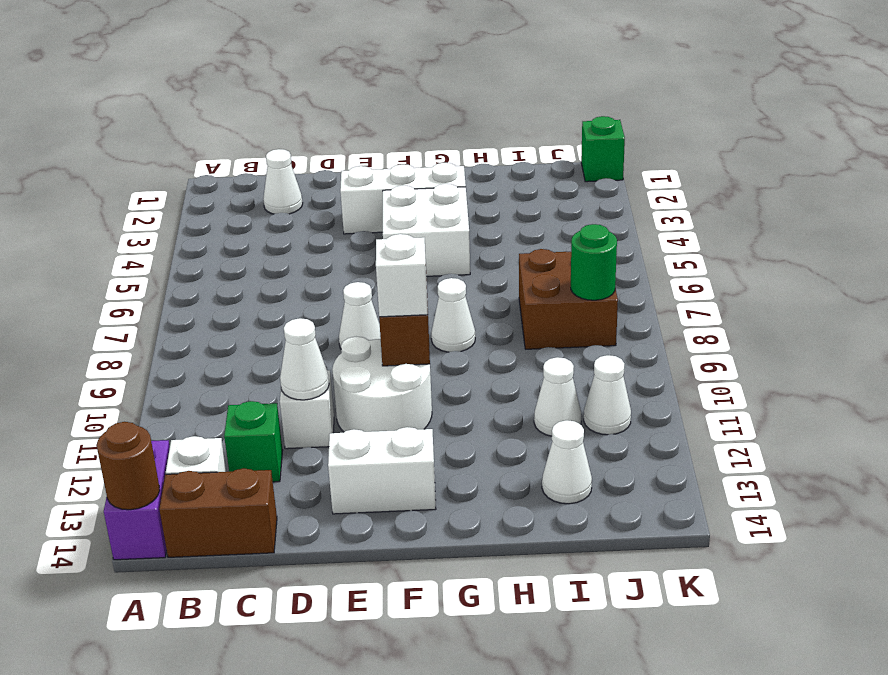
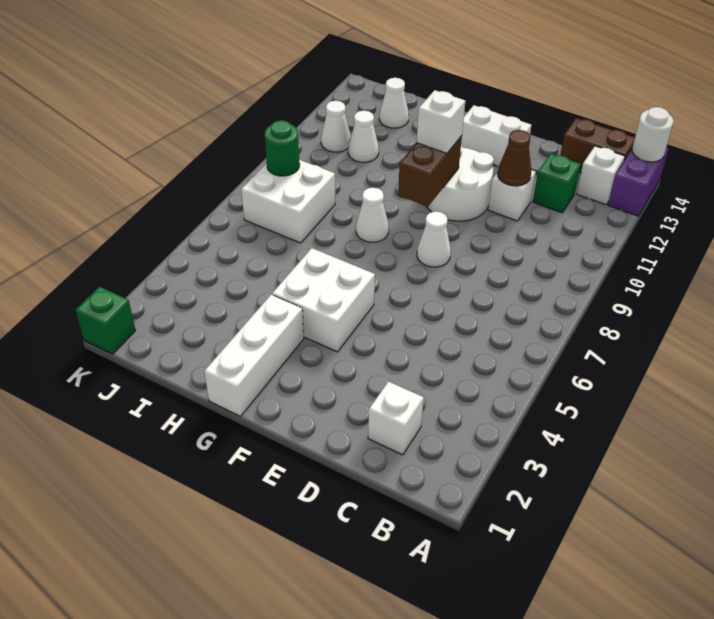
brown 1x1 round brick [97,422,160,510] -> white 1x1 round brick [632,107,674,162]
white 1x1 cone [263,149,303,214] -> white 1x1 brick [368,382,424,455]
white 1x1 cone [280,318,329,400] -> brown 1x1 cone [498,130,531,186]
white 1x3 brick [340,163,466,234] -> white 1x3 brick turned to [204,295,304,416]
brown 2x2 brick [519,249,618,349] -> white 2x2 brick [241,160,335,243]

